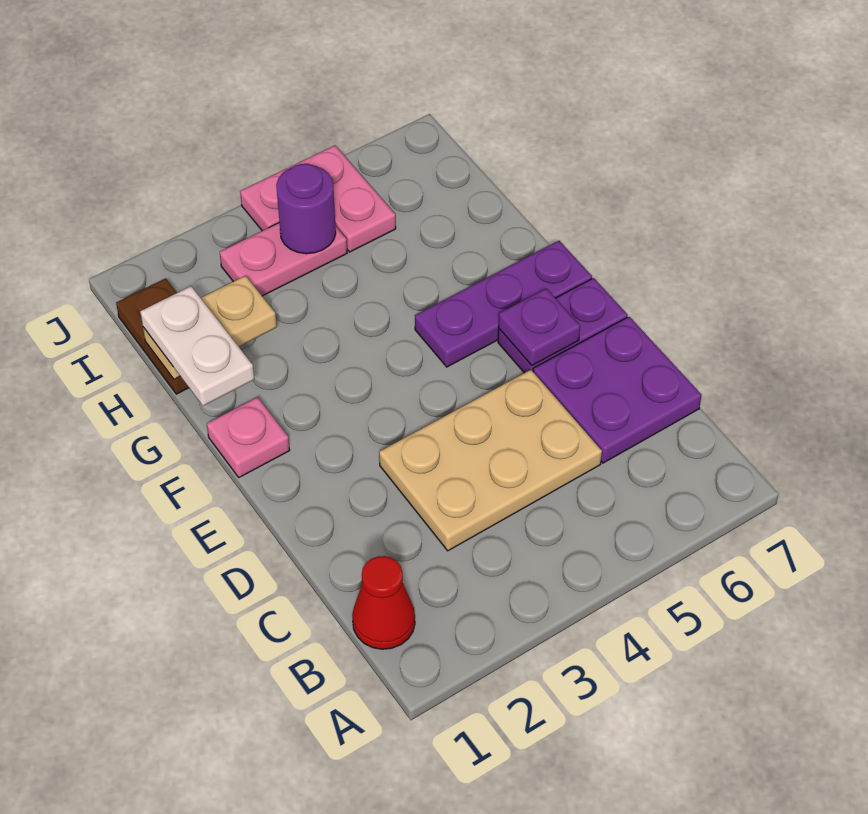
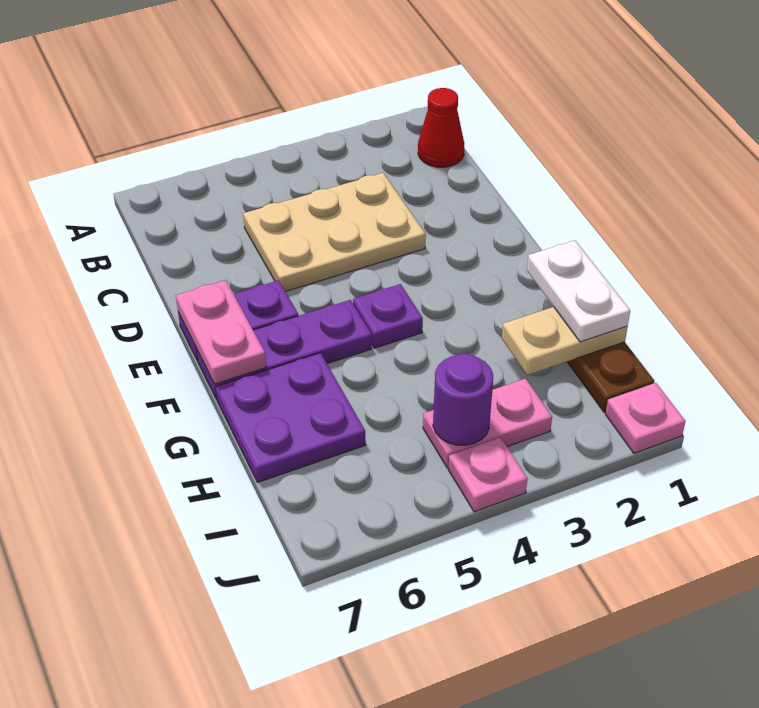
purple 2x2 plate [533,317,702,463] -> purple 2x2 plate moved to [216,353,366,482]
purple 1x1 plate [499,288,580,365] -> purple 1x1 plate moved to [353,284,423,348]
pink 1x1 plate [207,397,290,477] -> pink 1x1 plate moved to [605,383,686,453]
pink 1x2 plate [289,145,396,252] -> pink 1x2 plate moved to [176,280,266,384]

